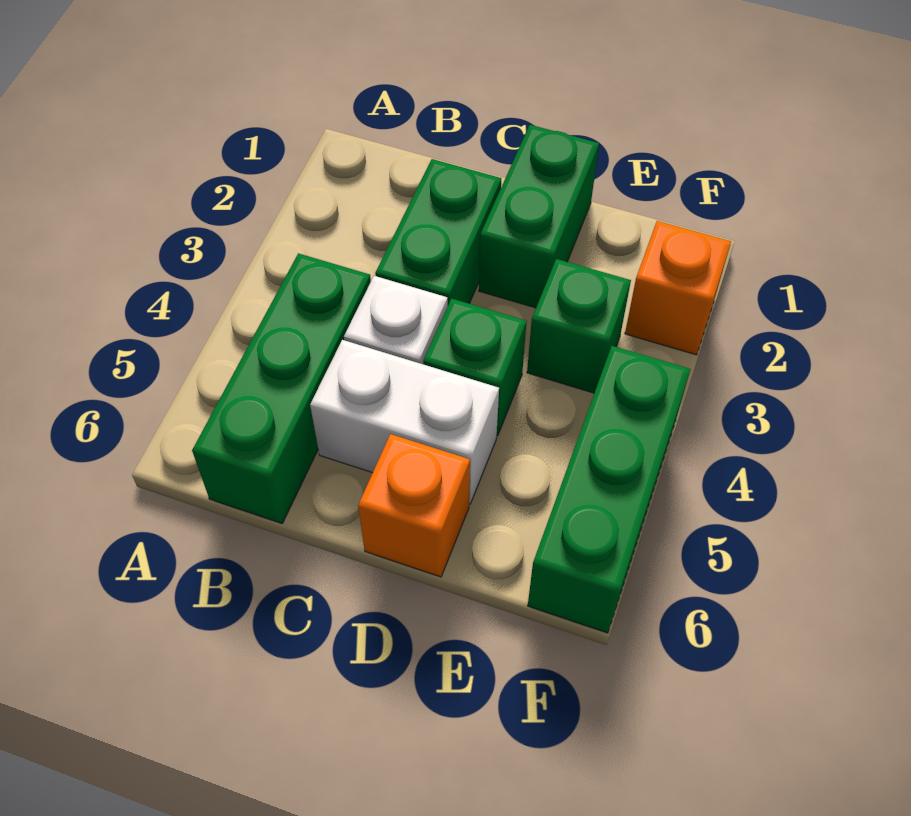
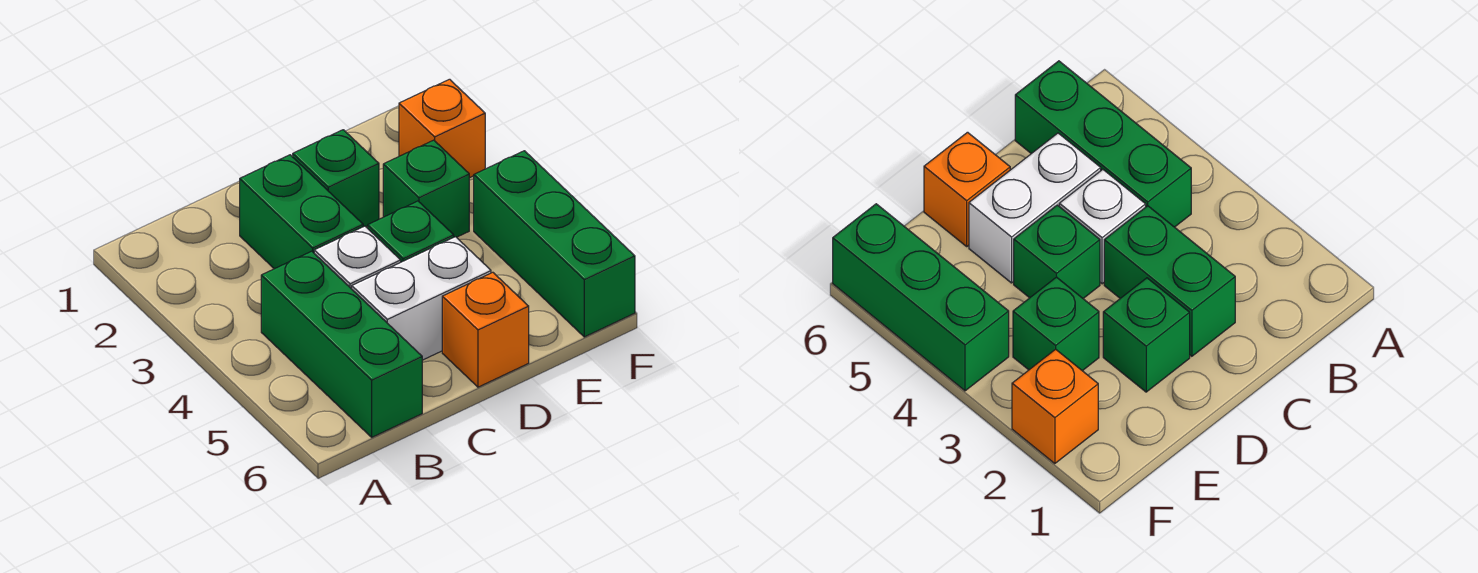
green 1x2 brick [479,125,599,308] -> green 1x1 brick [293,130,379,227]

